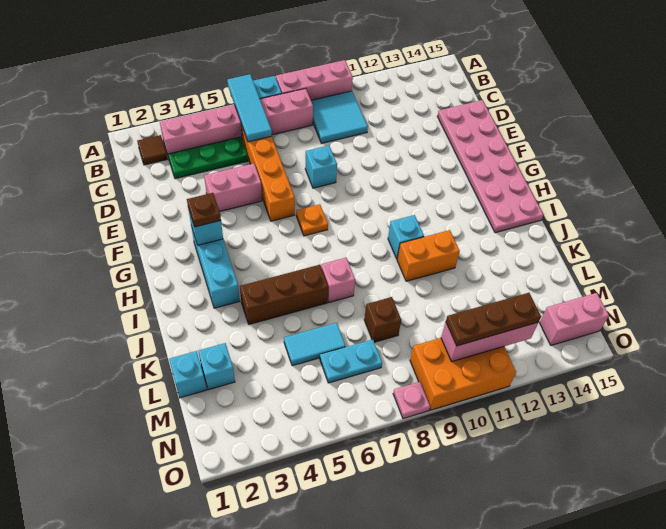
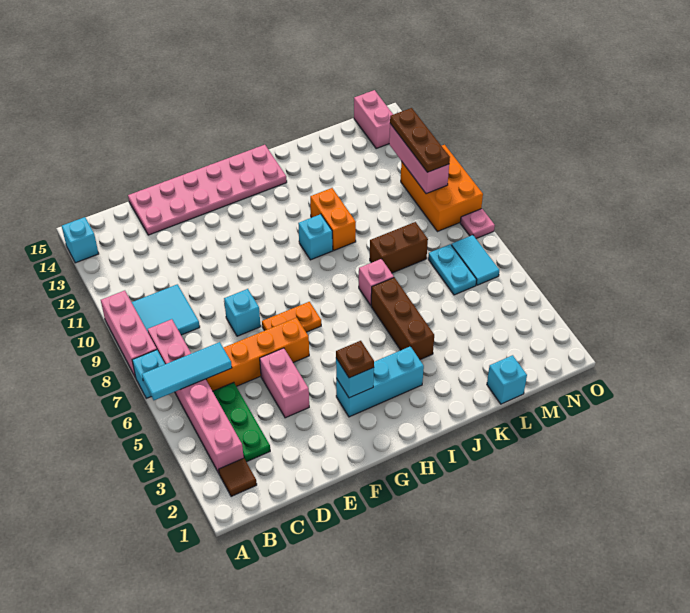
orange 1x1 plate [296,204,328,236] -> orange 1x2 plate [262,302,321,332]
cyan 1x1 brick [198,343,235,390] -> cyan 1x1 brick moved to [62,217,99,263]
cyan 1x2 tile [284,323,346,366] -> cyan 1x2 tile moved to [451,235,499,285]
brown 1x1 brick [364,297,401,342] -> brown 1x2 brick [370,222,428,273]

